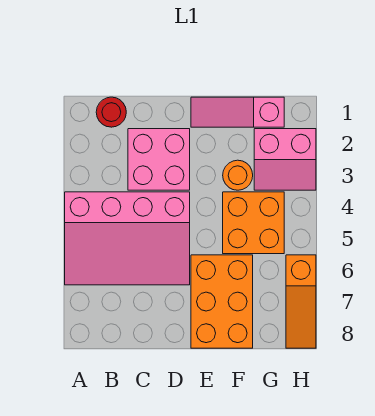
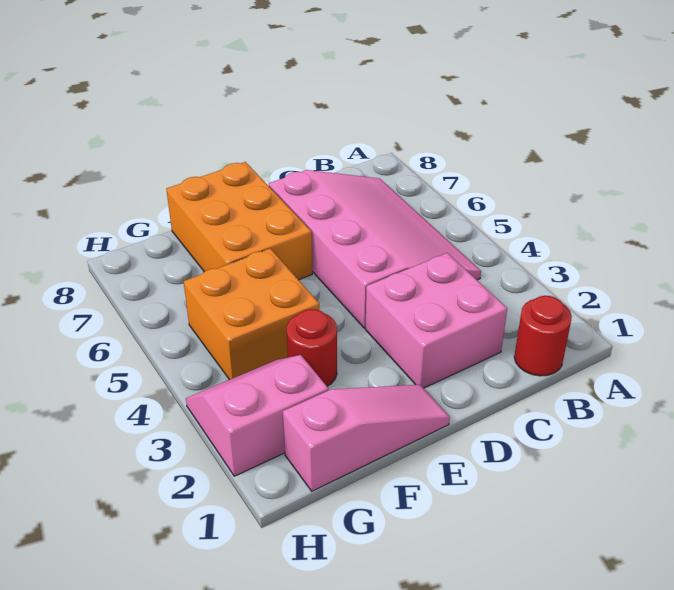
pink 3x4 slope [65,192,190,285] -> pink 3x4 slope turned to [269,170,481,328]
orange 1x1 round brick [223,160,253,190] -> red 1x1 round brick [287,309,337,386]
orange 1x3 slope [286,255,316,348] -> none

